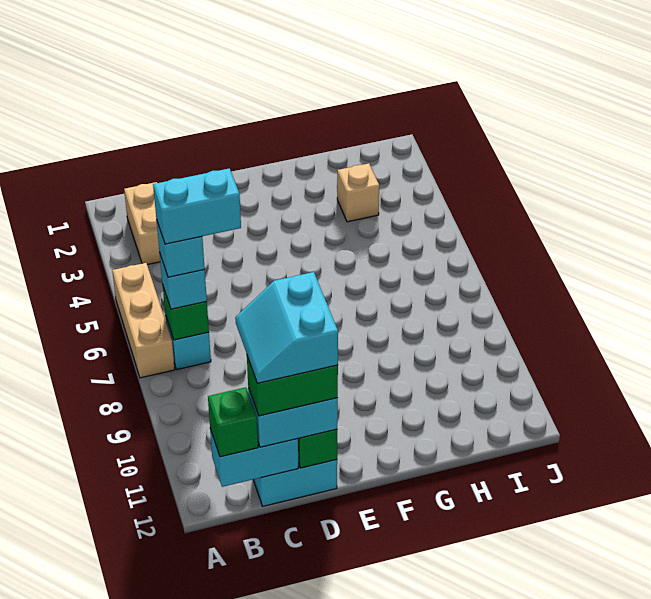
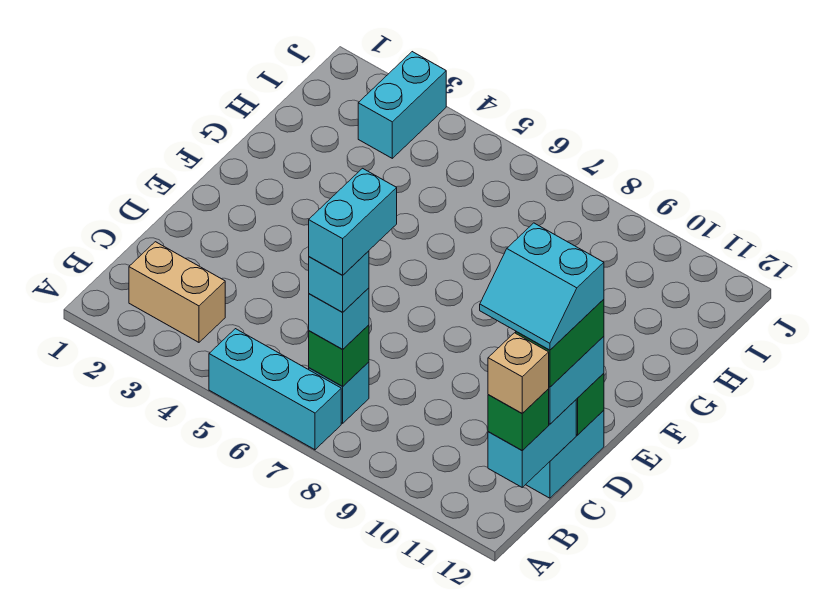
tan 1x3 brick [112,263,175,378] -> cyan 1x3 brick [209,329,341,450]
tan 1x1 brick [337,163,379,222] -> tan 1x1 brick moved to [488,333,549,413]
none -> cyan 1x2 brick [358,52,446,158]

